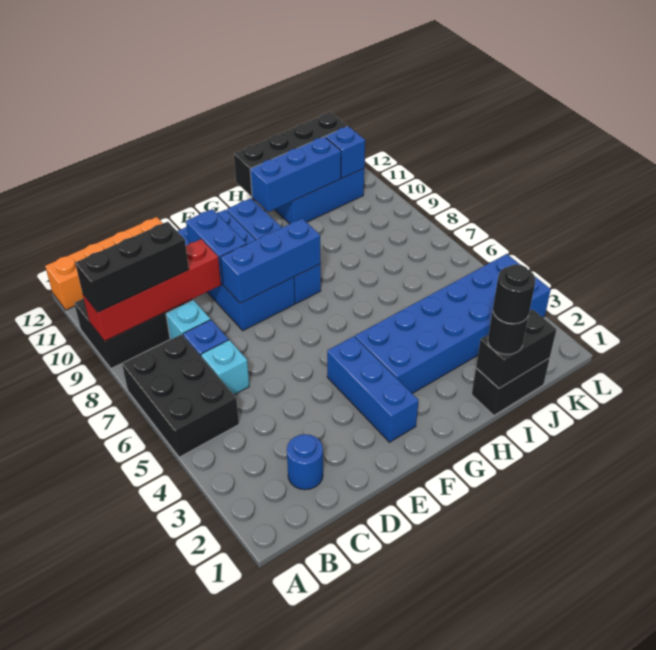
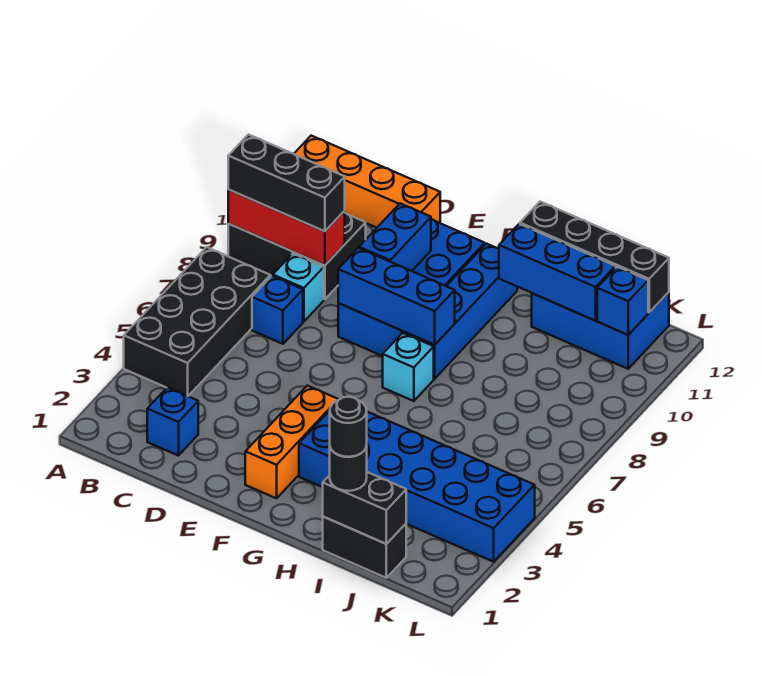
black 2x3 brick [122,334,239,457] -> black 2x4 brick [124,247,270,396]
red 1x4 brick [83,239,221,341] -> red 1x3 brick [228,190,345,265]
blue 1x1 round brick [287,434,323,490] -> blue 1x1 brick [147,387,198,456]
cyan 1x1 brick [201,340,249,395] -> cyan 1x1 brick moved to [383,333,434,401]
blue 1x3 brick [327,336,419,442] -> orange 1x3 brick [245,386,338,498]

